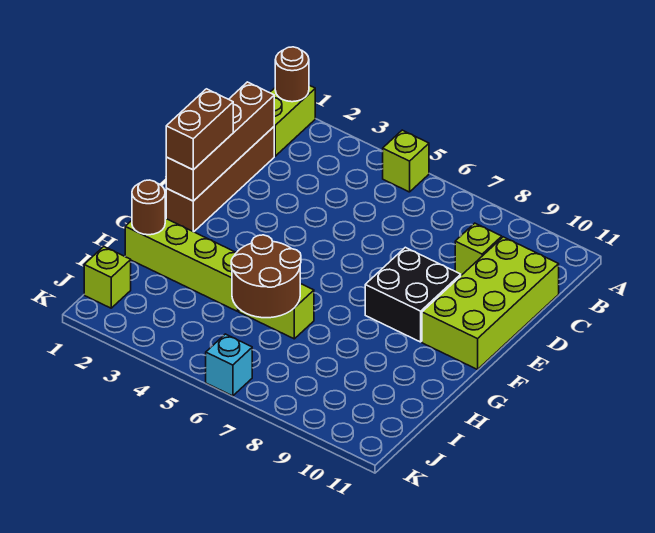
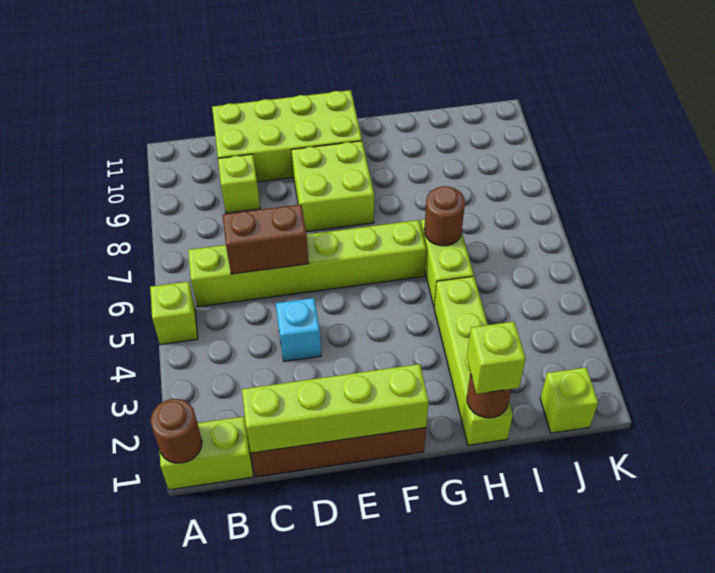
none -> lime 1x6 brick [188,220,426,307]
brown 1x4 brick [166,82,274,201] -> lime 1x4 brick [242,364,429,453]
brown 1x2 brick [166,89,233,170] -> brown 1x2 brick moved to [223,204,309,274]
black 2x2 brick [365,247,461,342] -> lime 2x2 brick [292,141,374,232]
none -> lime 1x1 brick [467,321,526,394]
brown 2x2 round brick [231,235,301,318] -> brown 1x1 round brick [424,186,465,246]
cyan 1x1 brick [206,334,252,396] -> cyan 1x1 brick moved to [276,298,321,361]

